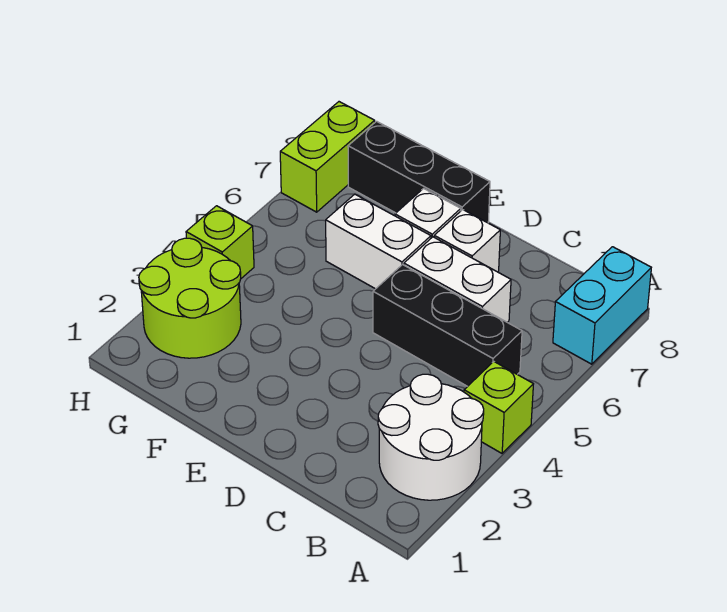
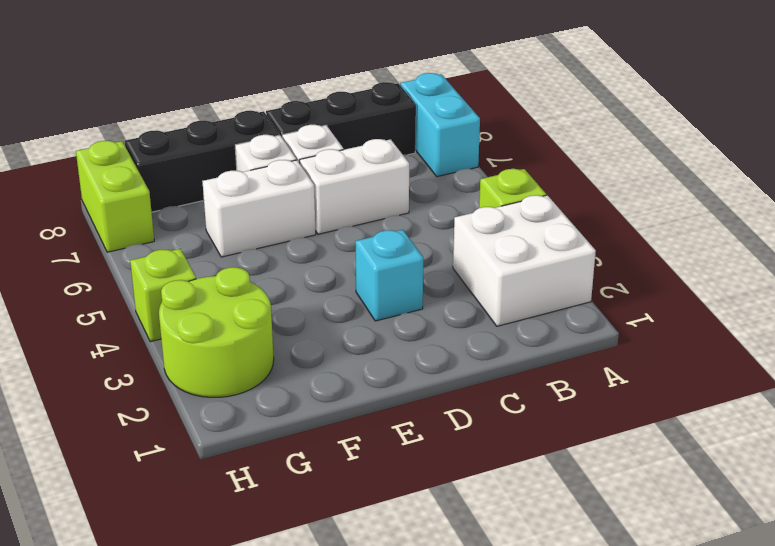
white 2x2 round brick [378,374,484,500] -> white 2x2 brick [453,195,596,326]
black 1x3 brick [373,265,522,386] -> black 1x3 brick moved to [266,82,416,155]
none -> cyan 1x1 brick [355,230,423,321]

